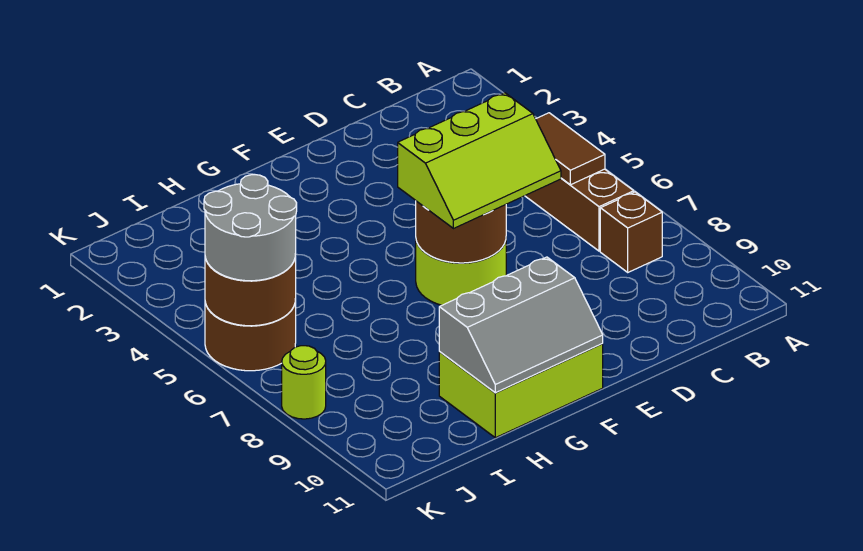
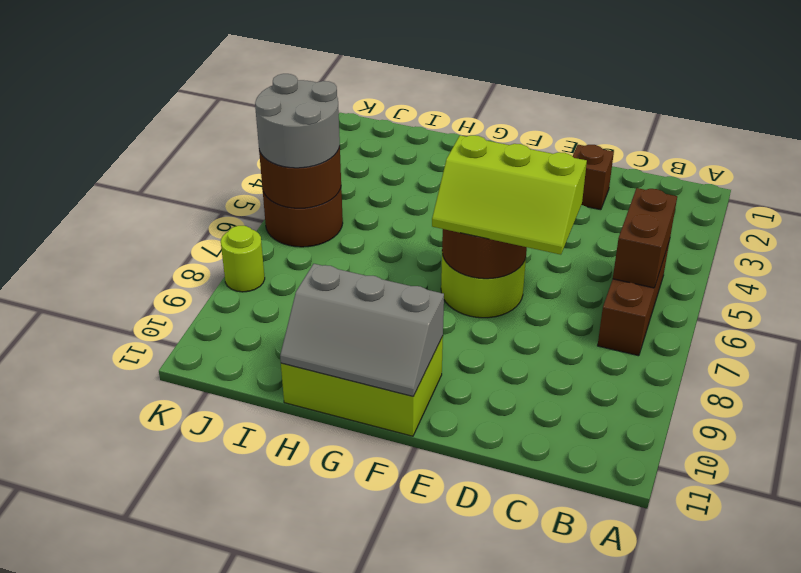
brown 1x2 tile [536,113,605,185] -> brown 1x2 brick [613,188,677,288]
brown 1x1 brick [600,192,662,272] -> brown 1x1 brick moved to [573,145,614,210]

